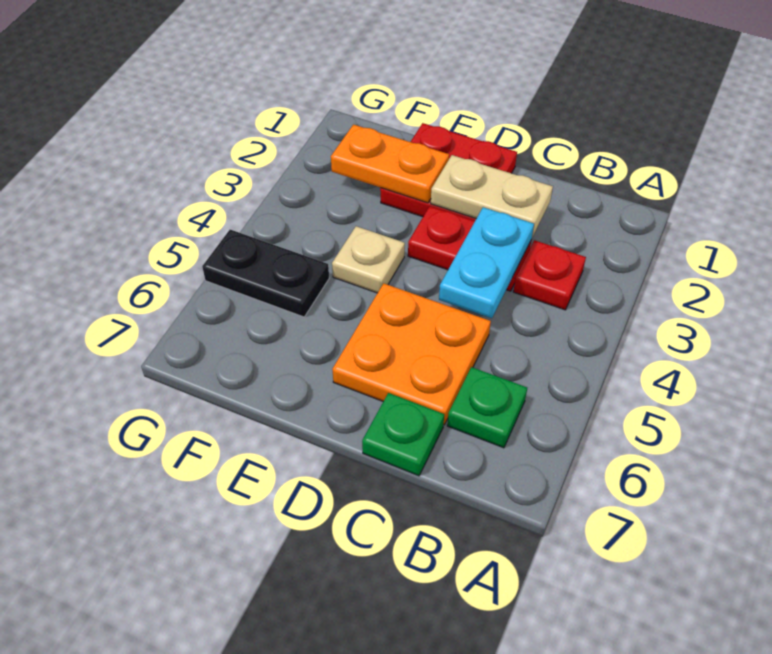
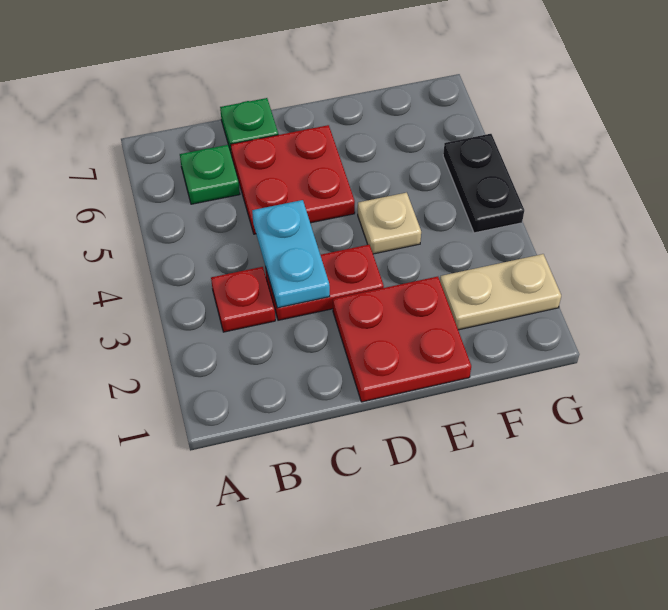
tan 1x2 plate [431,155,553,237] -> tan 1x2 plate moved to [440,254,561,330]
orange 2x2 plate [332,283,491,425] -> red 2x2 plate [231,125,355,234]
orange 1x2 plate [331,125,449,203] -> none
black 1x2 plate [202,230,329,317] -> black 1x2 plate turned to [443,134,524,233]

